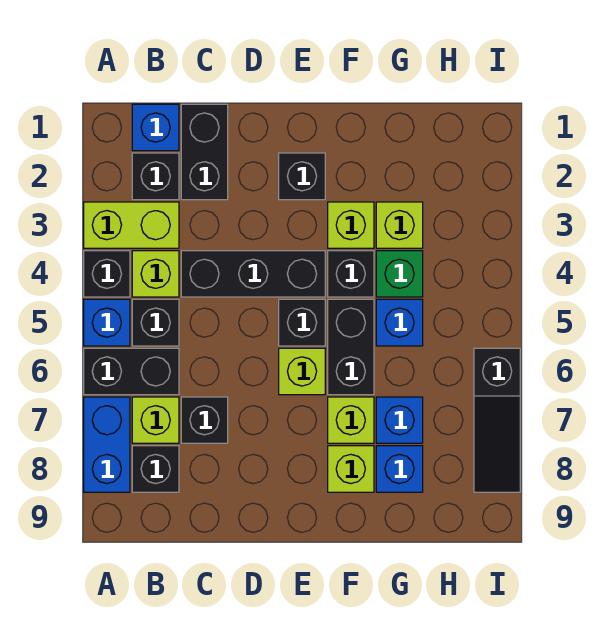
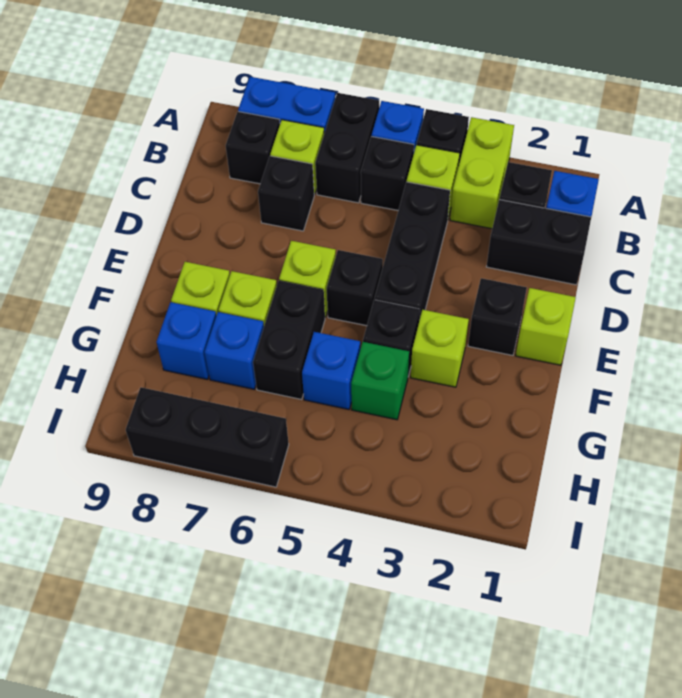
black 1x2 brick [328,299,374,395] -> black 1x2 brick turned to [253,281,325,400]
lime 1x1 brick [376,202,423,248] -> lime 1x1 brick moved to [516,288,576,365]
black 1x3 slope [474,348,520,492] -> black 1x3 brick [126,387,289,487]

